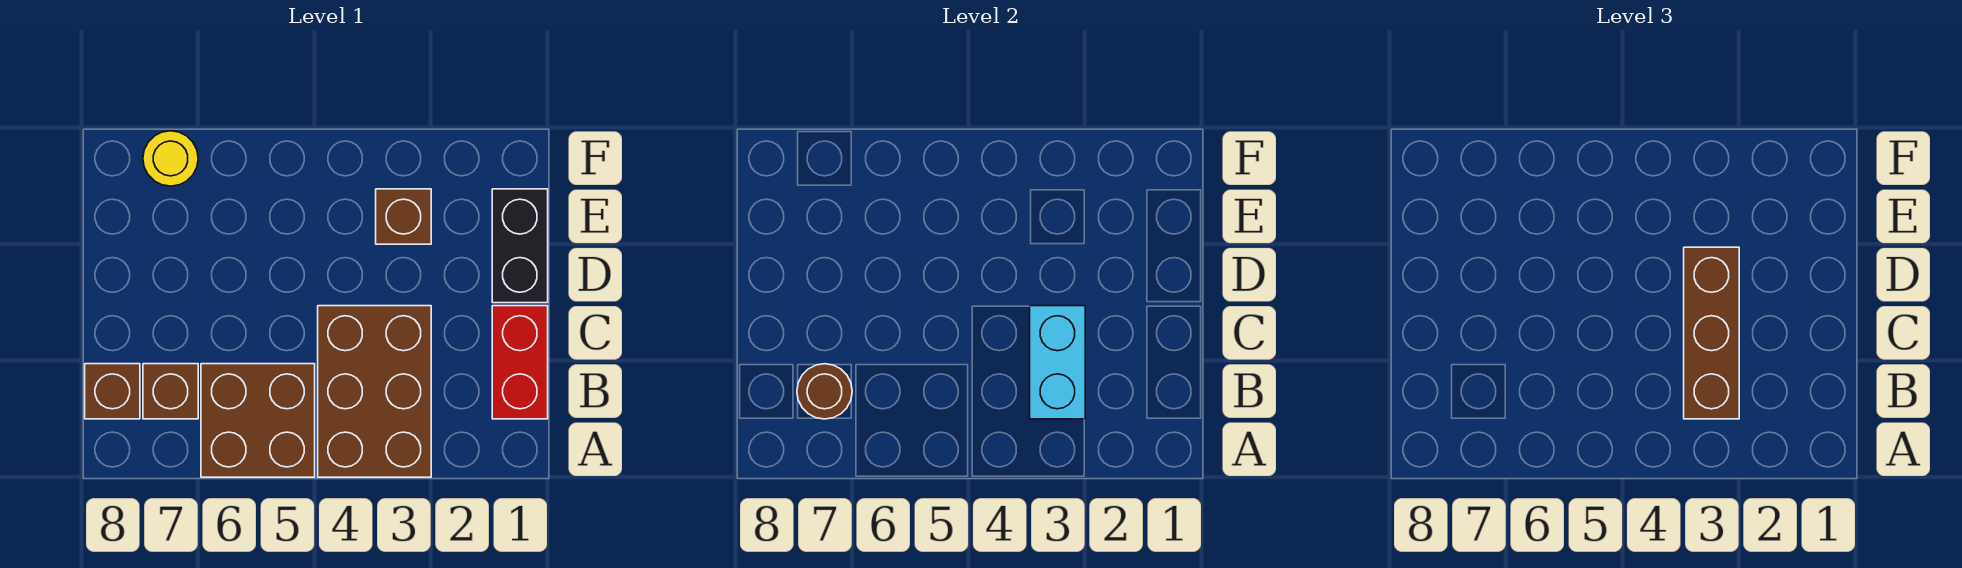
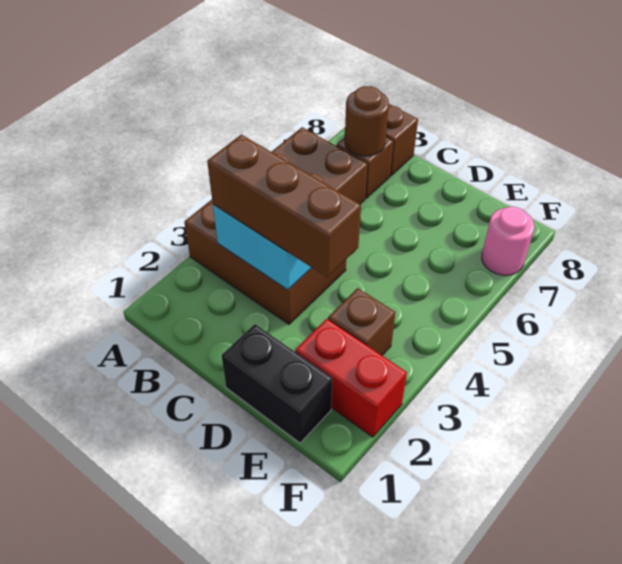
red 1x2 brick [492,306,548,419] -> red 1x2 brick moved to [295,319,407,437]
yellow 1x1 round brick [143,131,198,186] -> pink 1x1 round brick [482,207,534,275]

